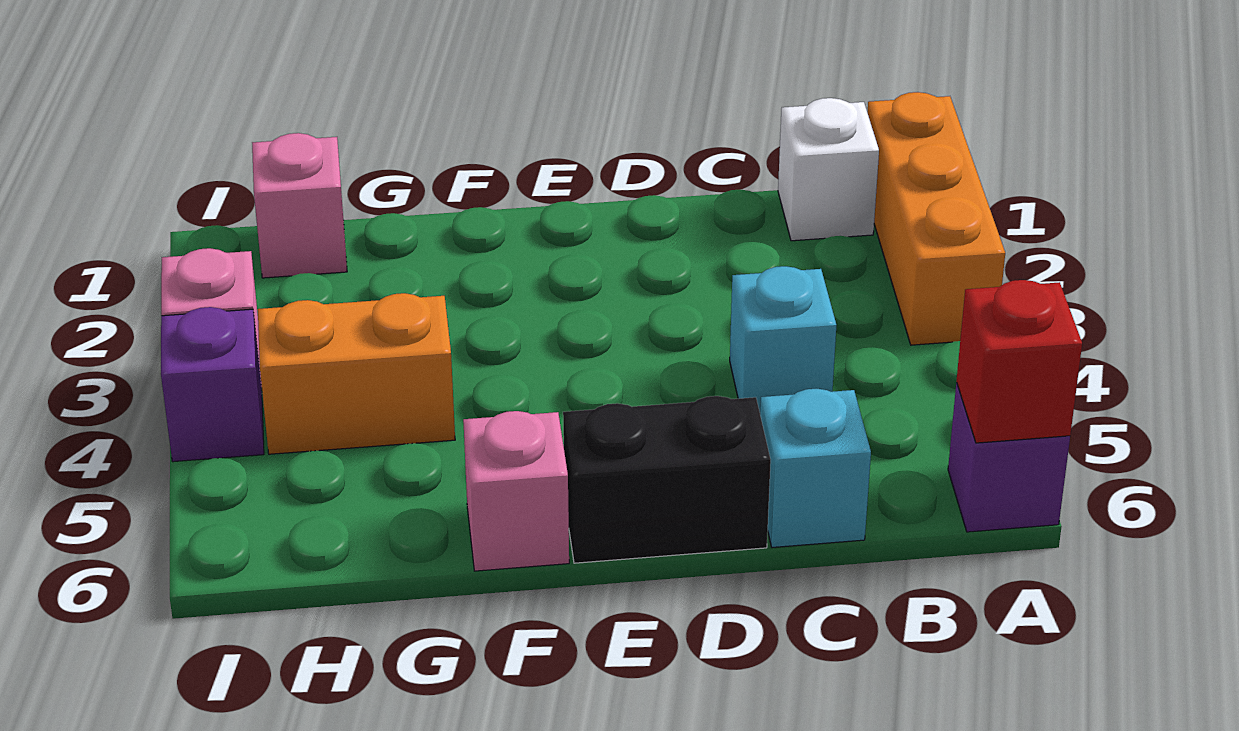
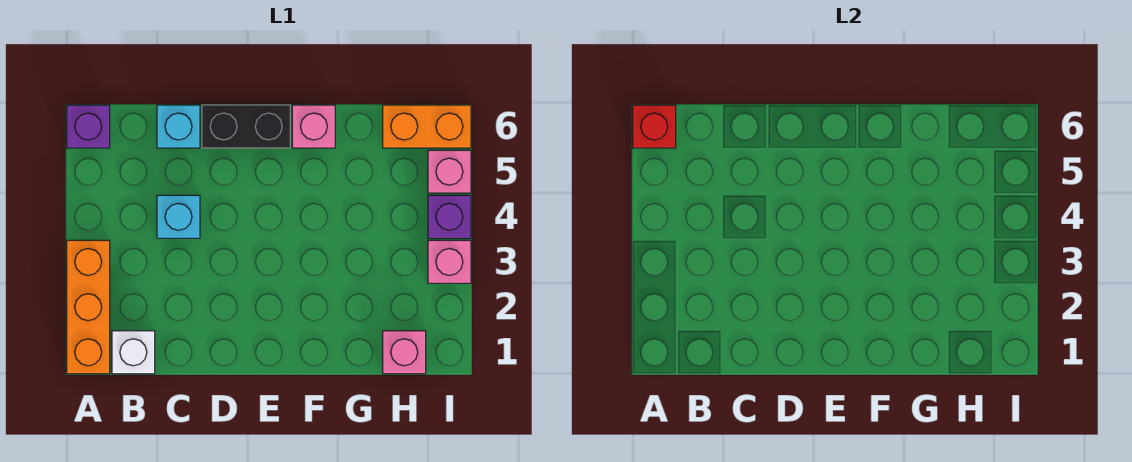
orange 1x2 brick [258,293,455,454] -> orange 1x2 brick moved to [383,105,471,148]
none -> pink 1x1 brick [428,150,471,193]

